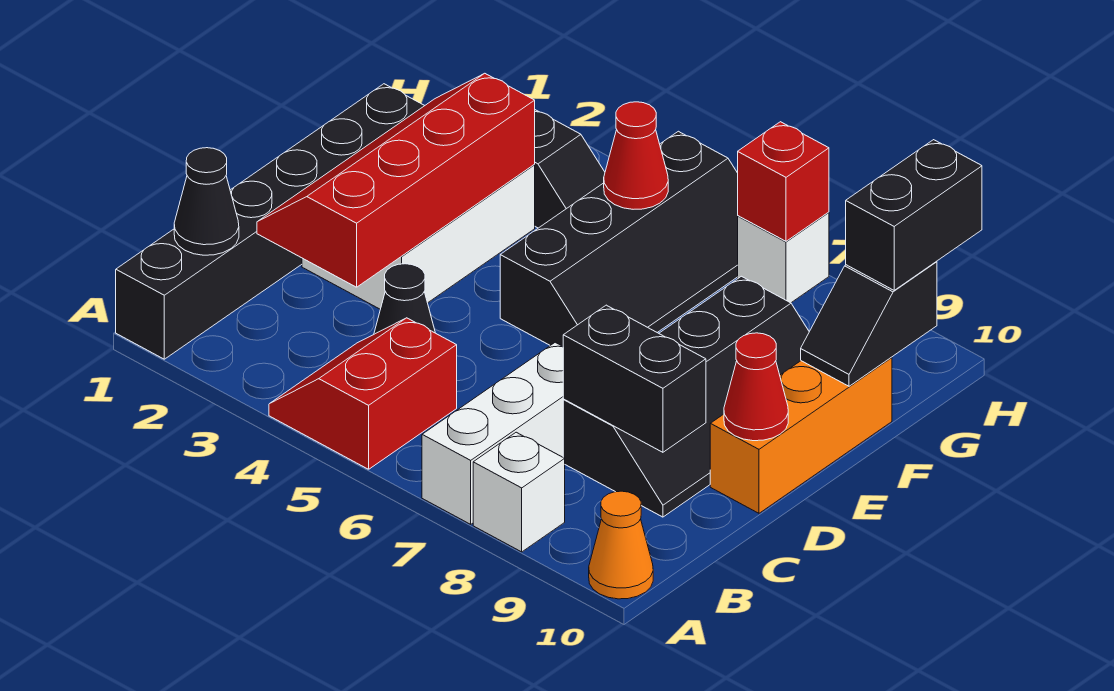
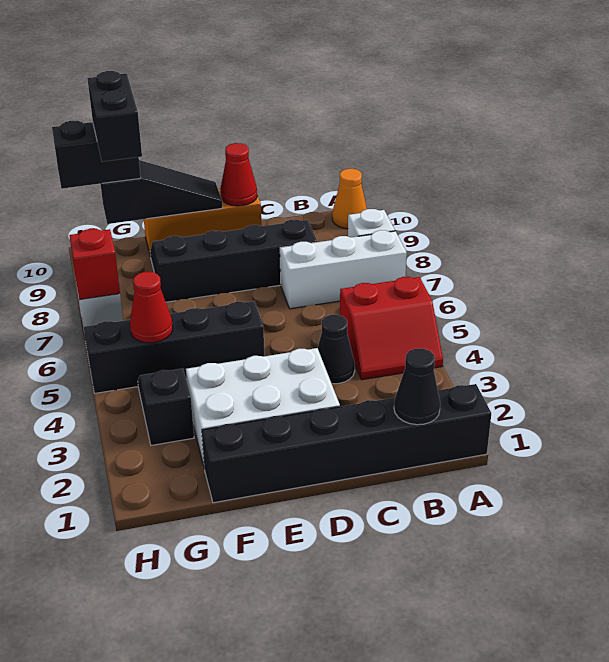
red 2x4 slope [257,73,535,287] -> none
black 1x2 brick [563,305,706,452] -> black 1x2 brick moved to [87,71,142,162]
black 1x2 slope [801,261,937,386] -> black 1x3 slope [101,160,222,224]

